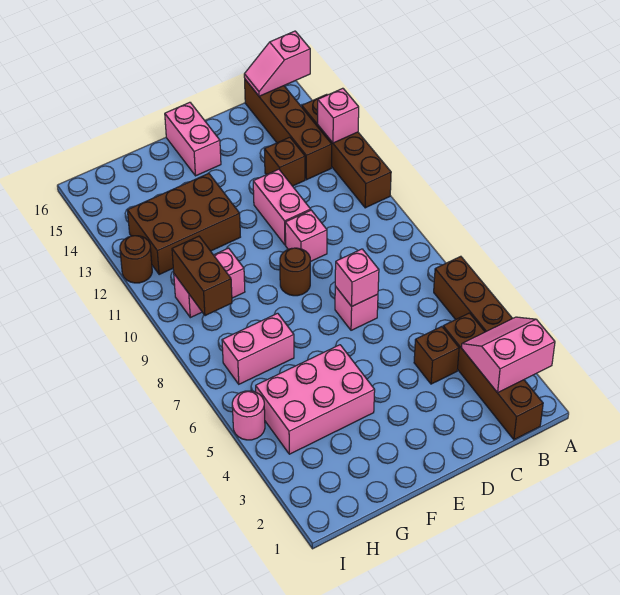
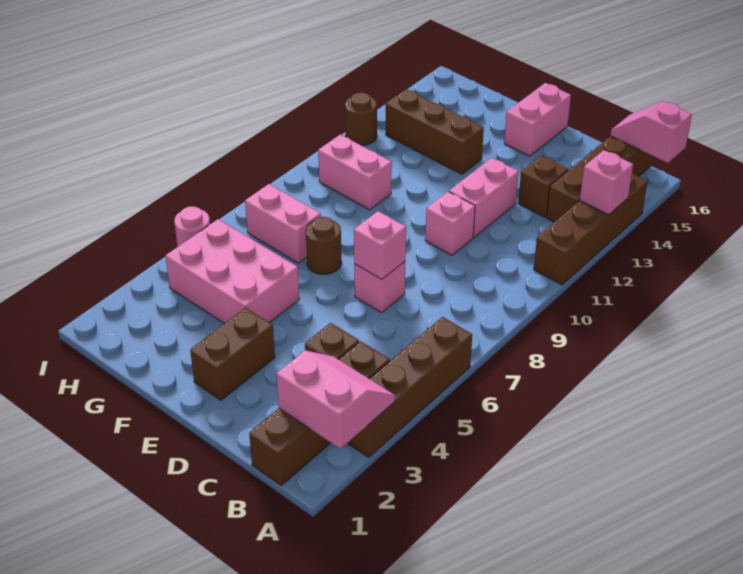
brown 1x1 round brick [280,248,310,296] -> brown 1x1 round brick moved to [306,217,342,274]
brown 2x3 brick [127,173,240,275] -> brown 1x3 brick [386,89,484,174]
brown 1x2 brick [172,236,232,316] -> brown 1x2 brick moved to [190,308,275,400]

